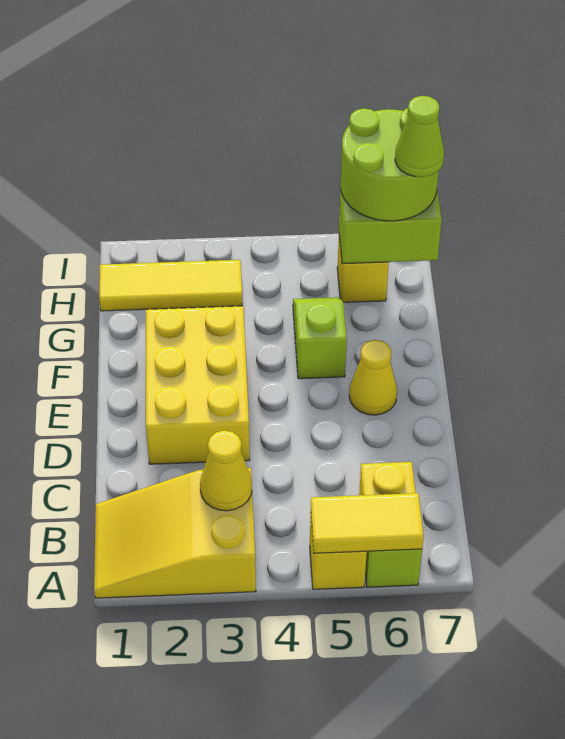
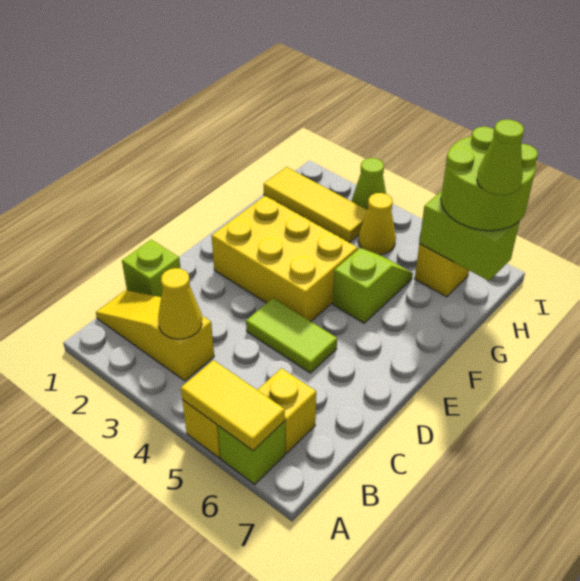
yellow 2x3 slope [94,468,256,598] -> yellow 1x3 slope [96,290,214,381]
none -> lime 1x1 brick [122,240,180,297]
yellow 2x3 brick [146,306,250,464] -> yellow 2x3 brick turned to [211,196,358,321]
none -> lime 1x2 tile [246,298,337,373]
yellow 1x1 cone [349,340,397,415] -> yellow 1x1 cone moved to [358,193,396,255]
none -> lime 1x1 cone [352,158,386,210]

